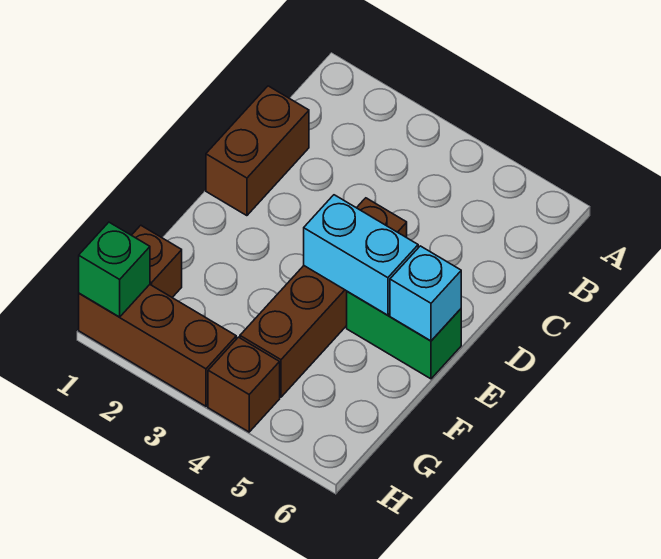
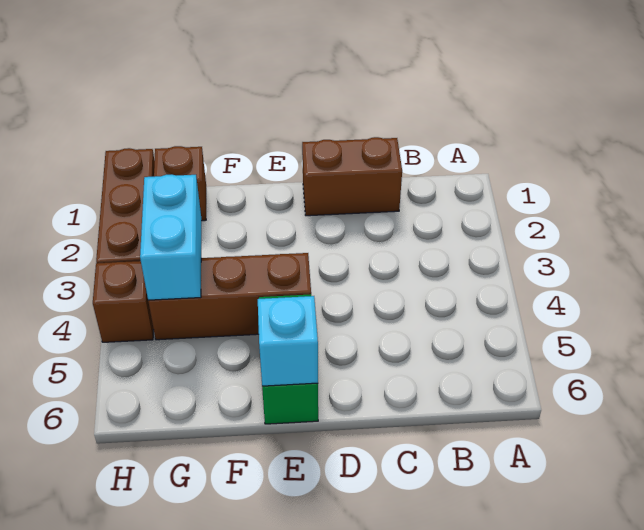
brown 1x4 brick [240,198,407,397] -> brown 1x3 brick [148,253,311,340]
cyan 1x2 brick [304,195,418,315] -> cyan 1x2 brick moved to [140,175,201,300]
green 1x1 brick [79,222,150,317] -> none

